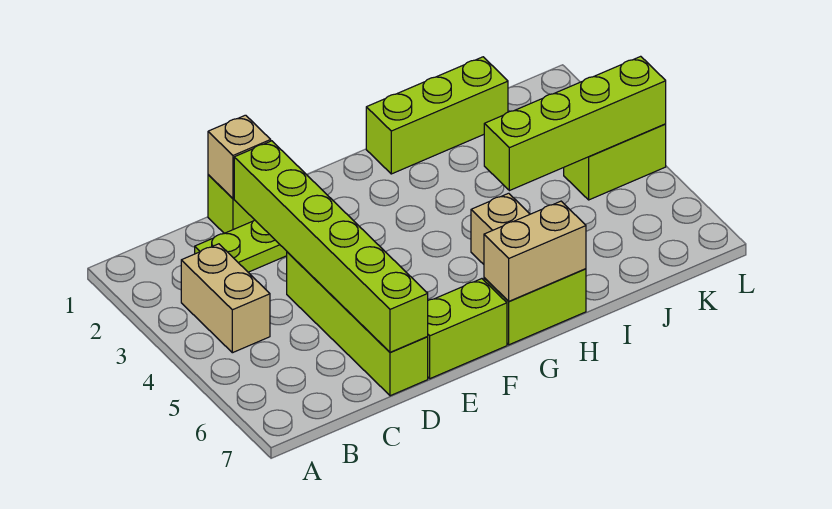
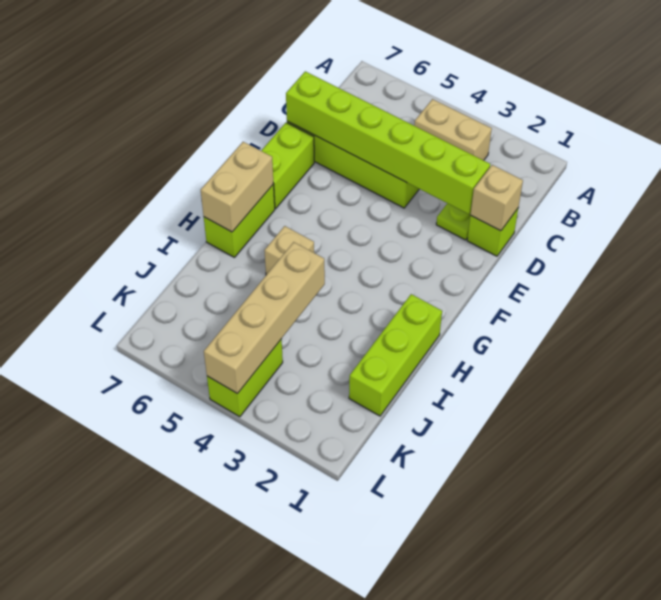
lime 1x4 brick [484,56,666,191] -> tan 1x4 brick [204,242,325,394]

